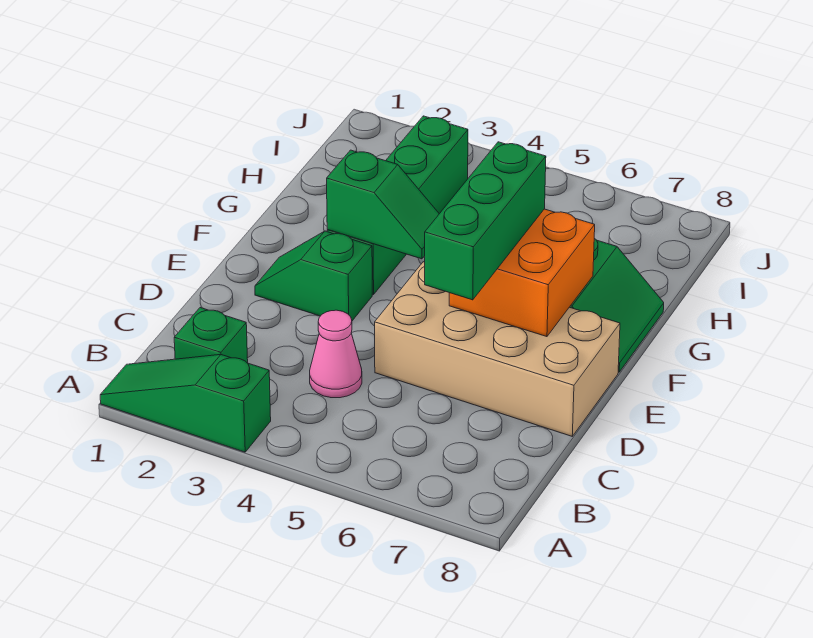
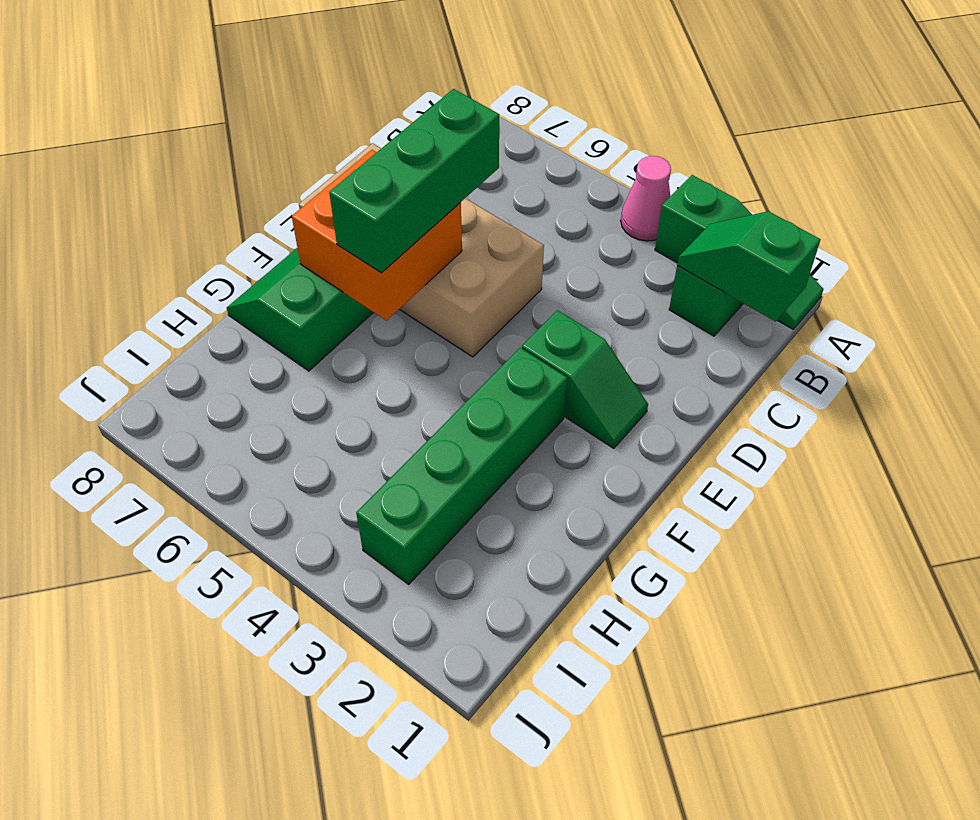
pink 1x1 cone [310,310,362,398] -> pink 1x1 cone moved to [621,156,671,241]
green 1x2 slope [327,150,439,259] -> green 1x2 slope moved to [677,211,821,322]

